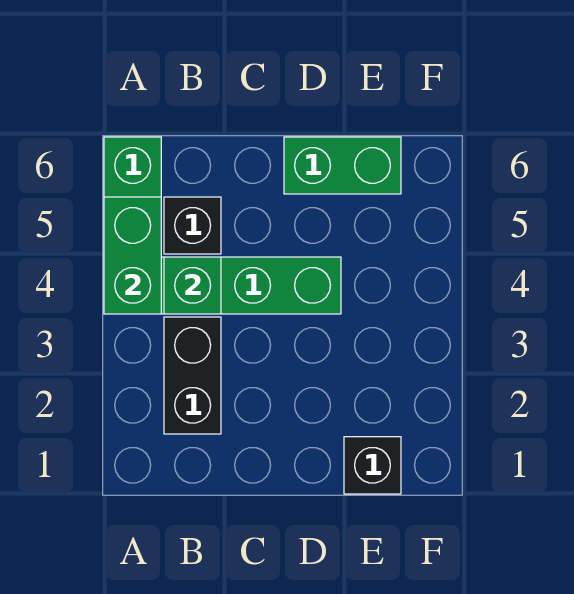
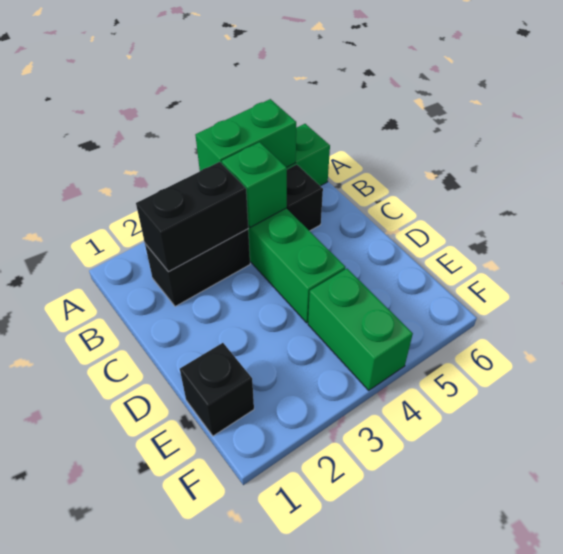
none -> black 1x2 brick [136,162,248,272]
green 1x2 brick [284,137,401,194] -> green 1x2 brick moved to [308,269,413,390]

